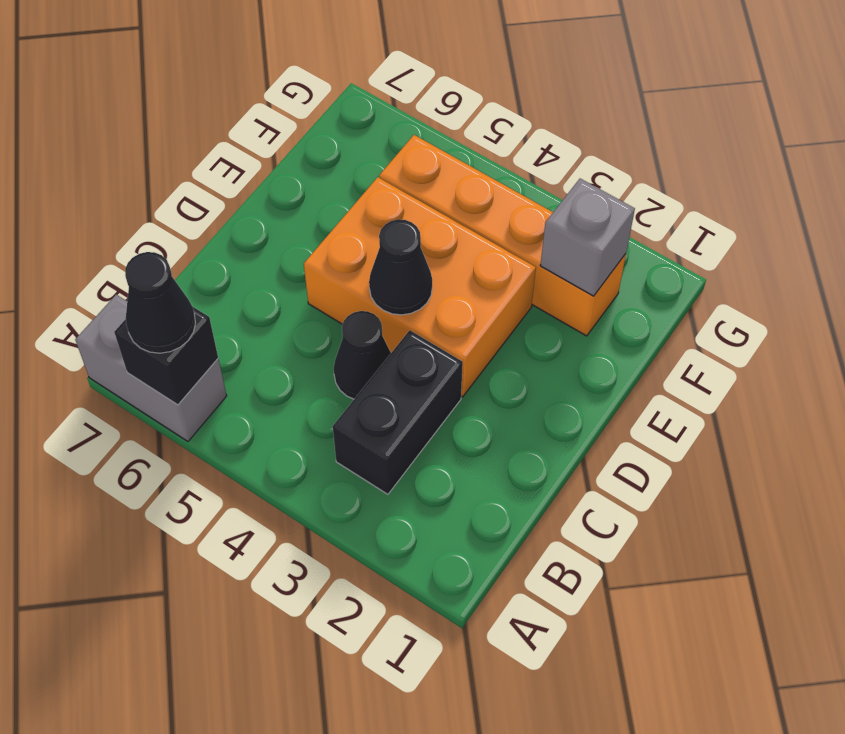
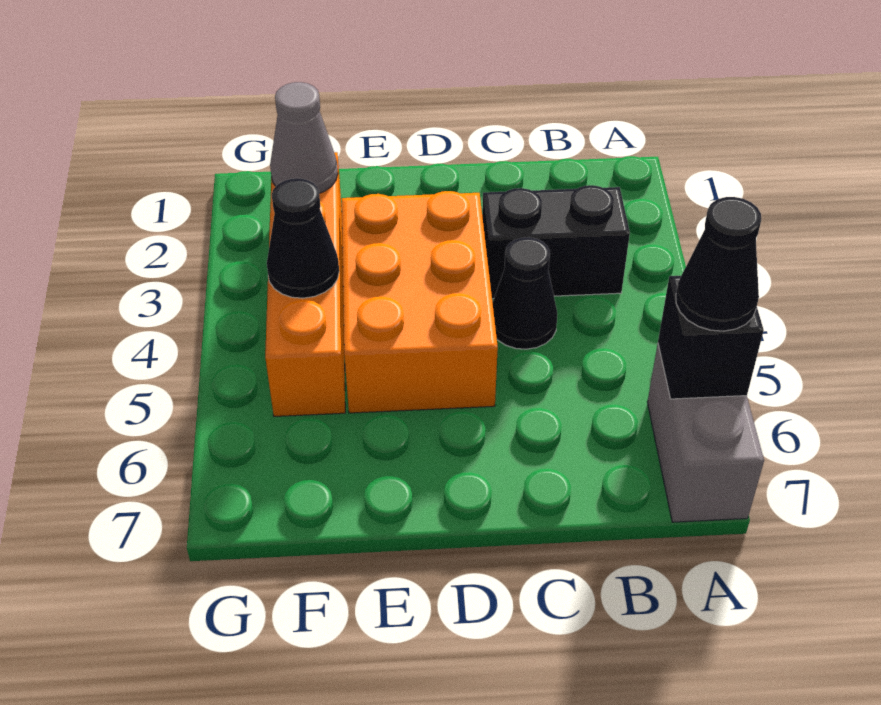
black 1x1 cone [369,219,432,315] -> black 1x1 cone moved to [267,178,339,298]
grey 1x1 brick [540,179,635,296] -> grey 1x1 cone [270,82,338,193]

